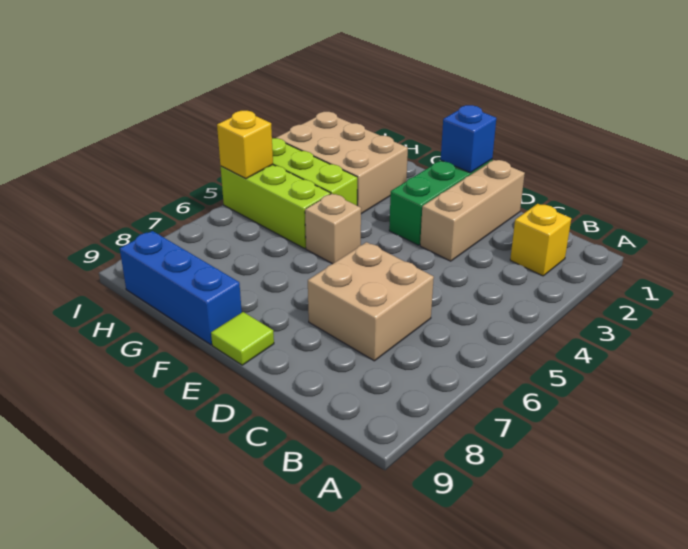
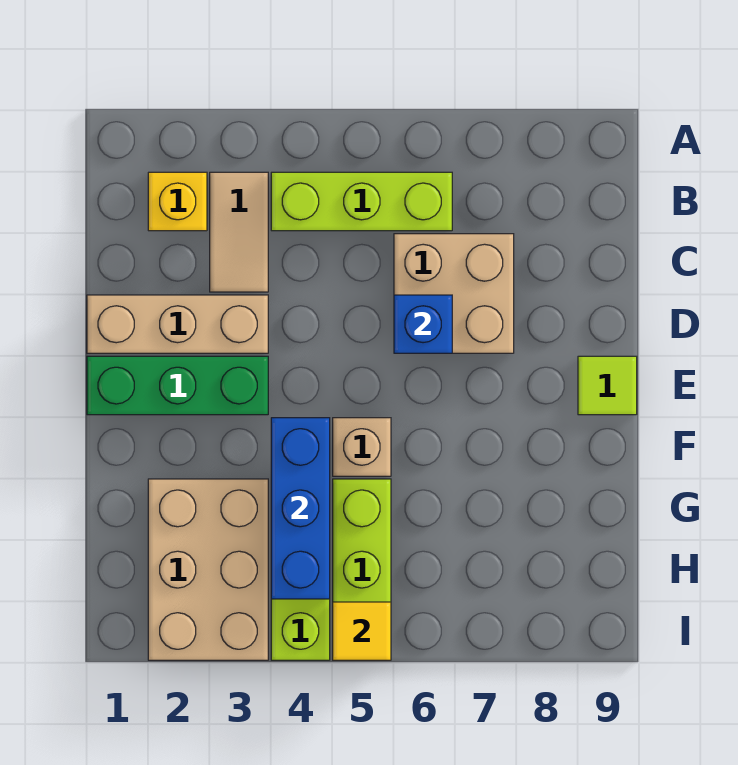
none -> tan 1x2 tile [210,172,268,292]
none -> lime 1x3 brick [271,172,452,231]
blue 1x1 brick [441,105,496,173] -> blue 1x1 brick moved to [394,295,452,353]
blue 1x3 brick [120,231,242,345] -> blue 1x3 brick moved to [271,418,330,599]
yellow 1x1 brick [217,111,273,179] -> yellow 1x1 tile [333,602,391,660]

